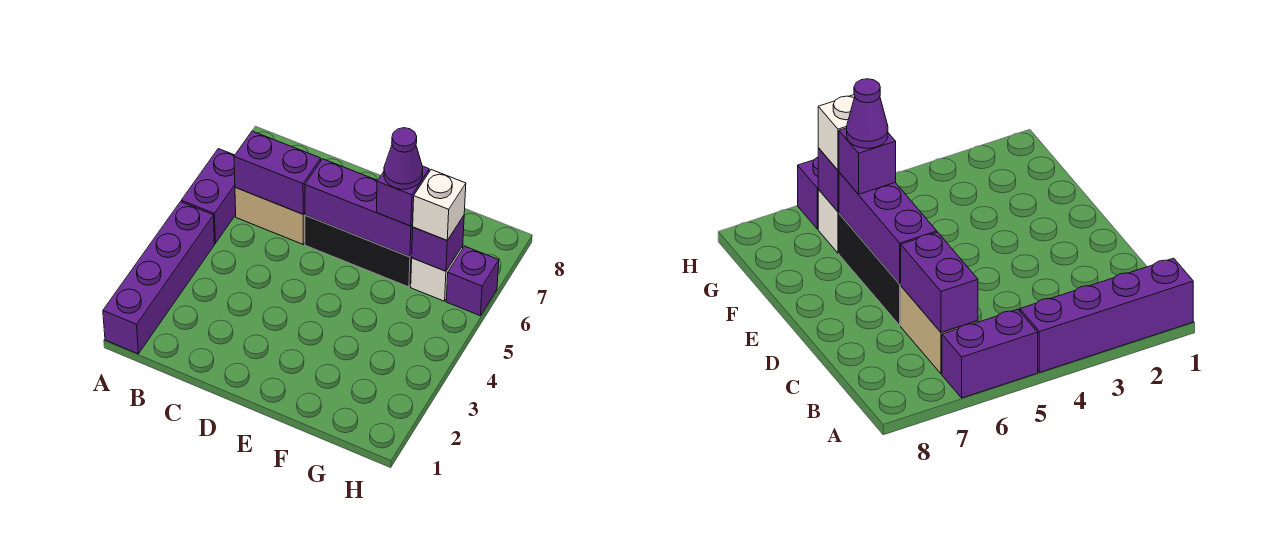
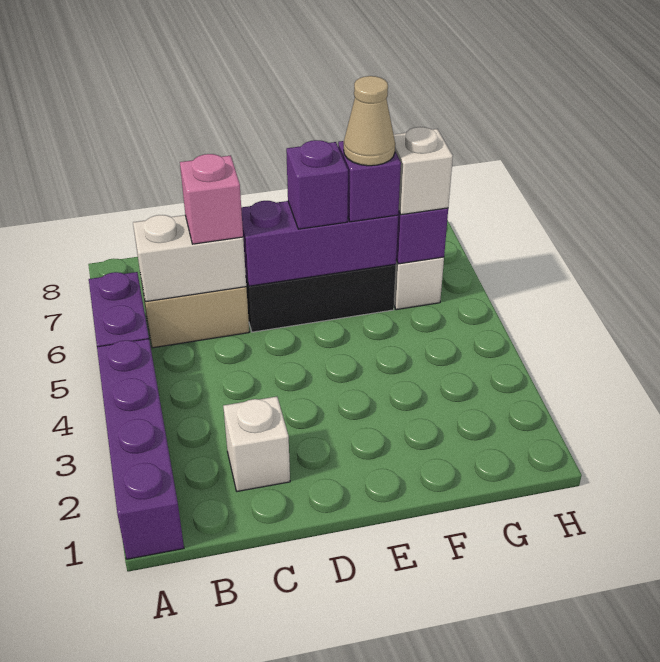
purple 1x2 brick [234,131,321,214] -> white 1x2 brick [133,215,246,302]
none -> white 1x1 brick [223,397,290,491]
none -> pink 1x1 brick [180,154,243,244]
purple 1x1 cone [384,128,423,189] -> tan 1x1 cone [344,76,395,166]
purple 1x1 brick [446,246,499,316] -> purple 1x1 brick moved to [286,140,348,229]

